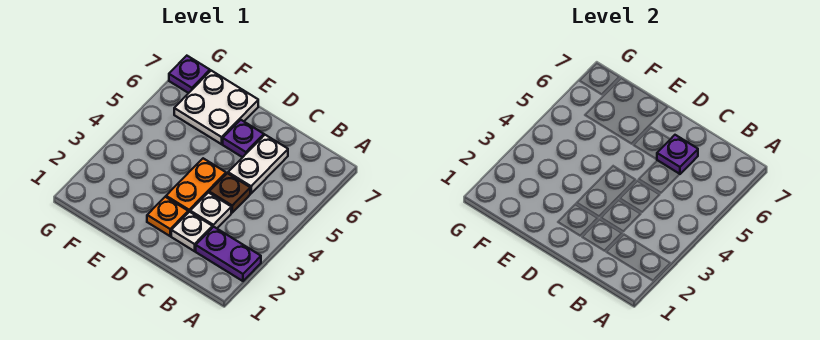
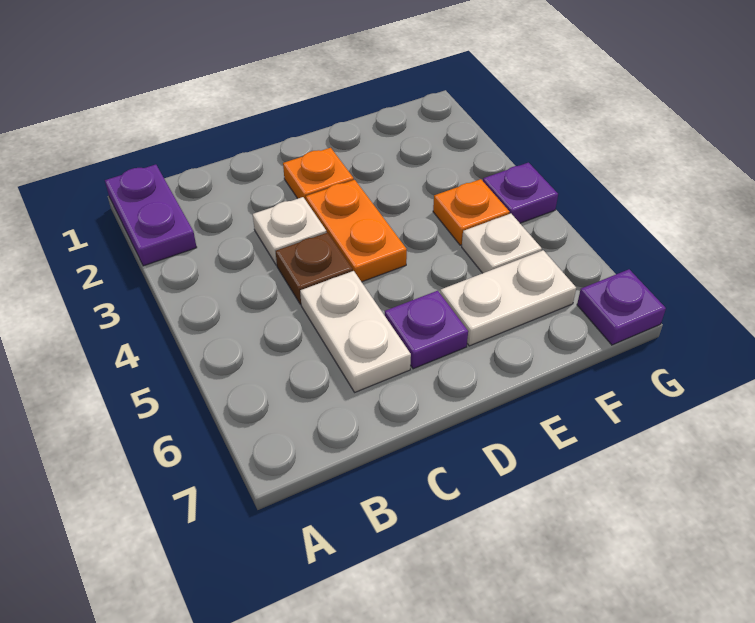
purple 1x2 plate [196,227,261,281] -> purple 1x2 plate turned to [105,165,197,266]
white 1x1 plate [171,212,213,251] -> white 1x1 plate moved to [462,214,542,273]
purple 1x1 plate [657,135,698,174] -> purple 1x1 plate moved to [483,163,558,223]
white 2x2 plate [174,71,258,144] -> white 1x2 plate [440,250,576,346]
none -> orange 1x1 plate [433,179,509,245]

